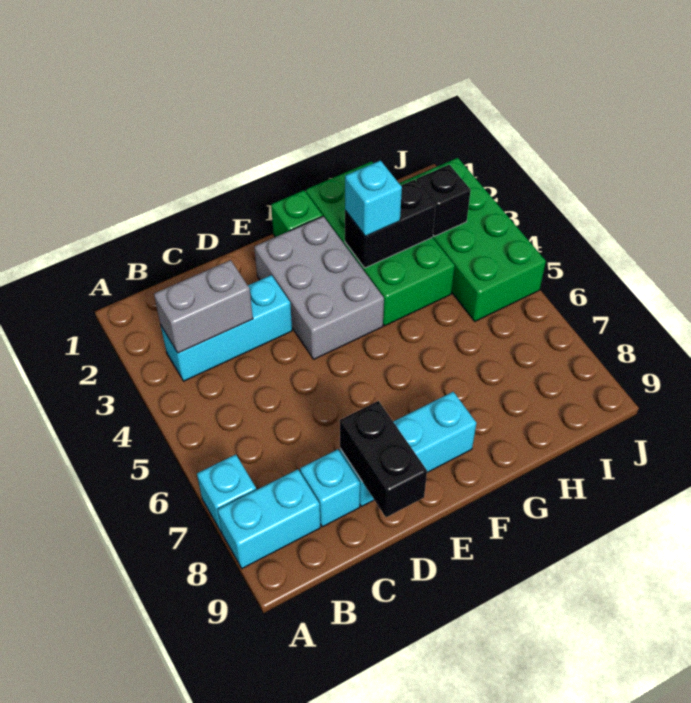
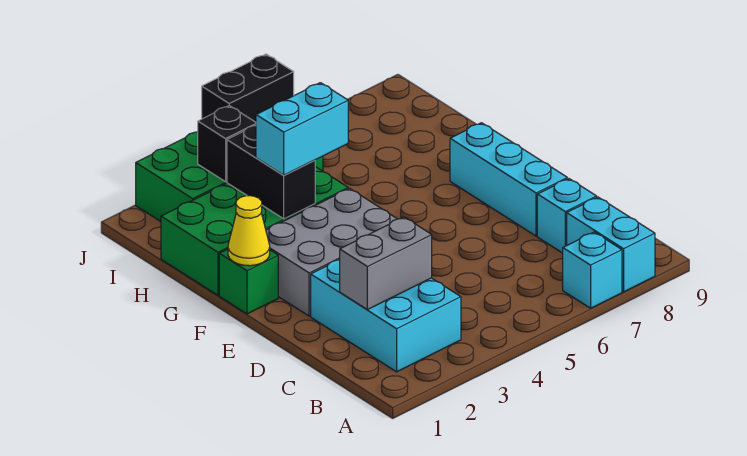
cyan 1x3 brick [161,275,292,381] -> cyan 2x3 brick [311,260,461,372]
grey 1x2 brick [154,260,253,353] -> grey 1x2 brick turned to [340,217,432,310]
black 1x2 brick [340,401,427,517] -> black 1x2 brick moved to [202,54,294,122]
none -> yellow 1x1 cone [228,196,270,266]
cyan 1x1 brick [345,161,402,236] -> cyan 1x2 brick [256,83,348,175]

